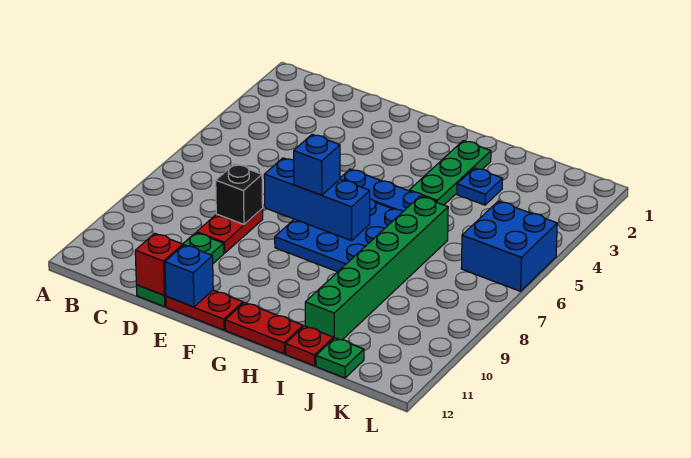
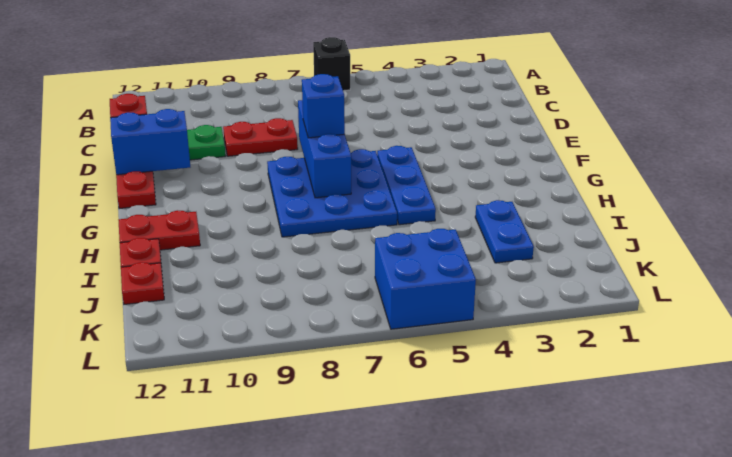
black 1x1 brick [216,164,263,224] -> black 1x1 brick moved to [313,37,350,90]
blue 1x1 brick [165,245,213,307] -> blue 1x2 brick [110,109,190,175]
red 1x2 plate [225,303,303,354] -> red 1x2 plate turned to [118,210,200,250]
green 1x3 plate [409,141,491,205] -> none
blue 1x1 plate [457,168,503,205] -> blue 1x2 plate [475,200,534,263]
green 1x6 brick [305,196,448,340] -> none
green 1x1 plate [316,338,364,378] -> red 1x1 plate [121,262,164,304]

